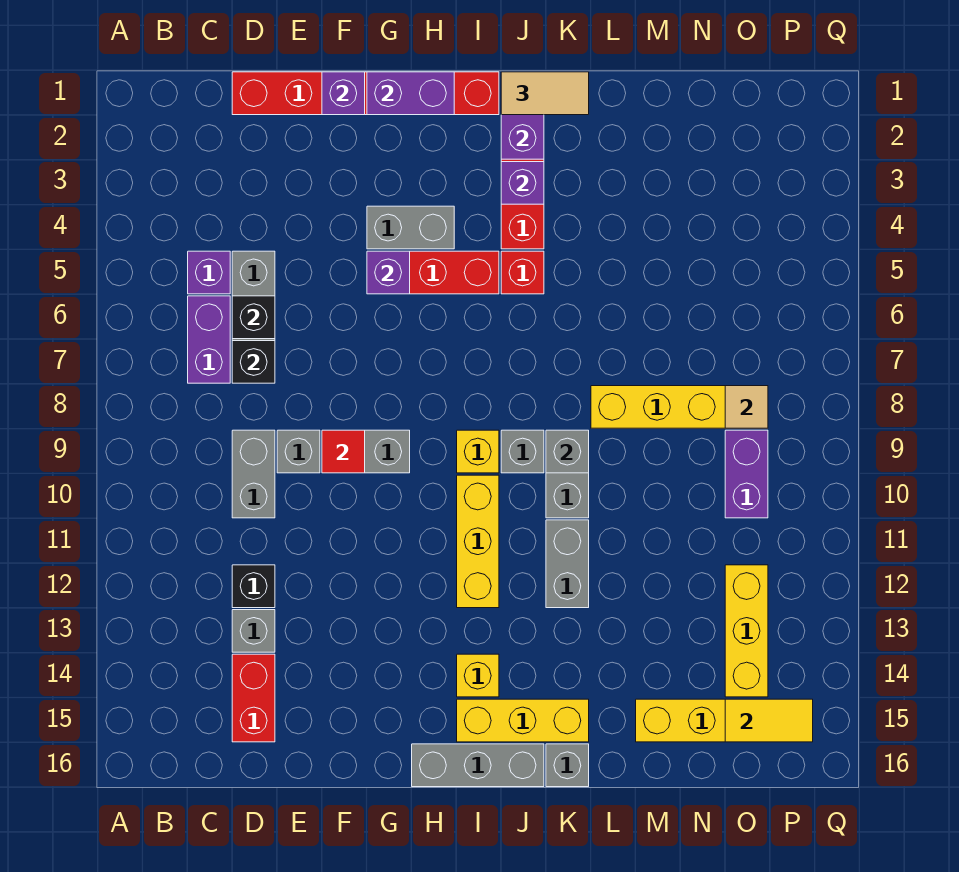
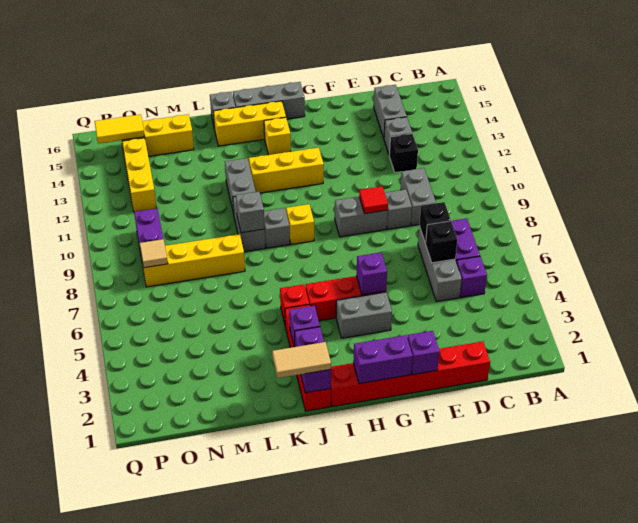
red 1x2 brick [232,654,275,742] -> grey 1x2 brick [374,85,407,138]
yellow 1x3 brick [457,475,499,608] -> yellow 1x3 brick turned to [249,148,324,193]

